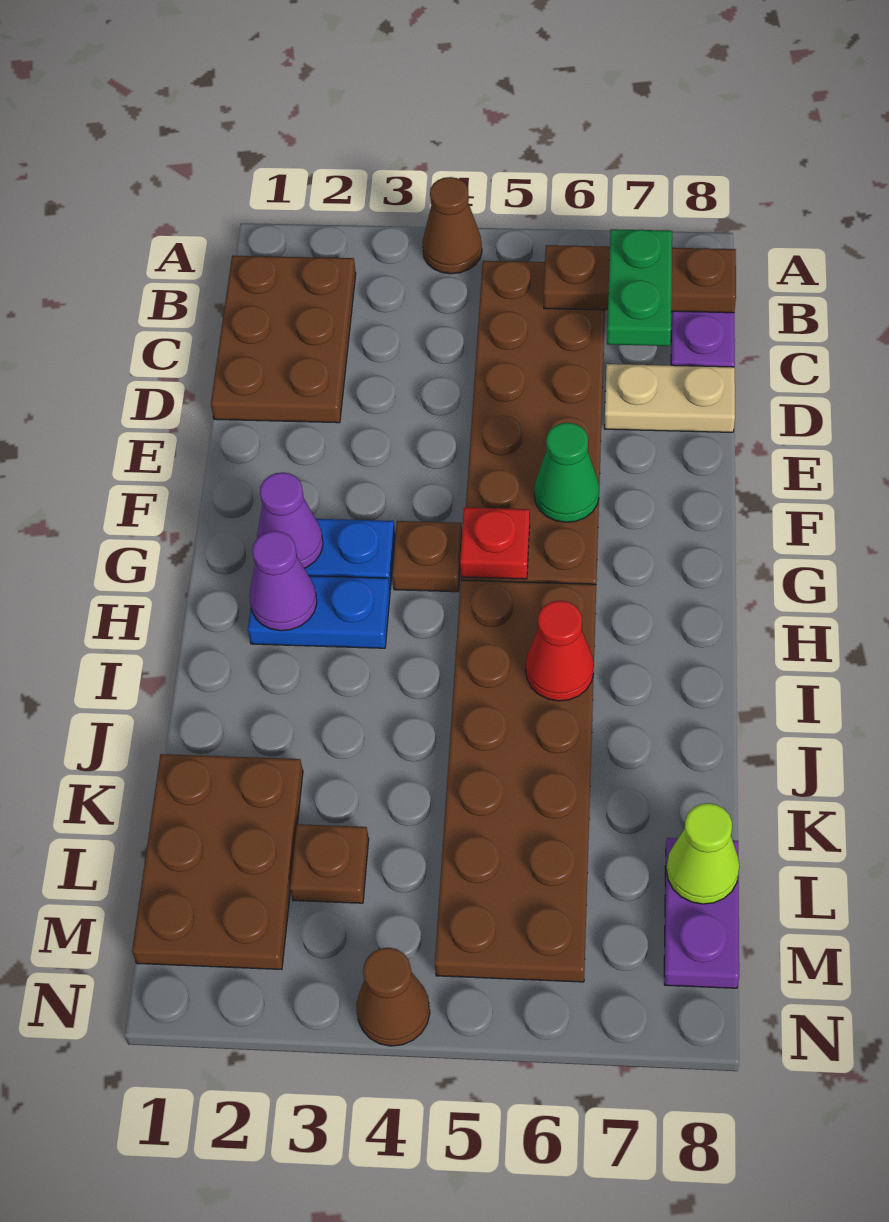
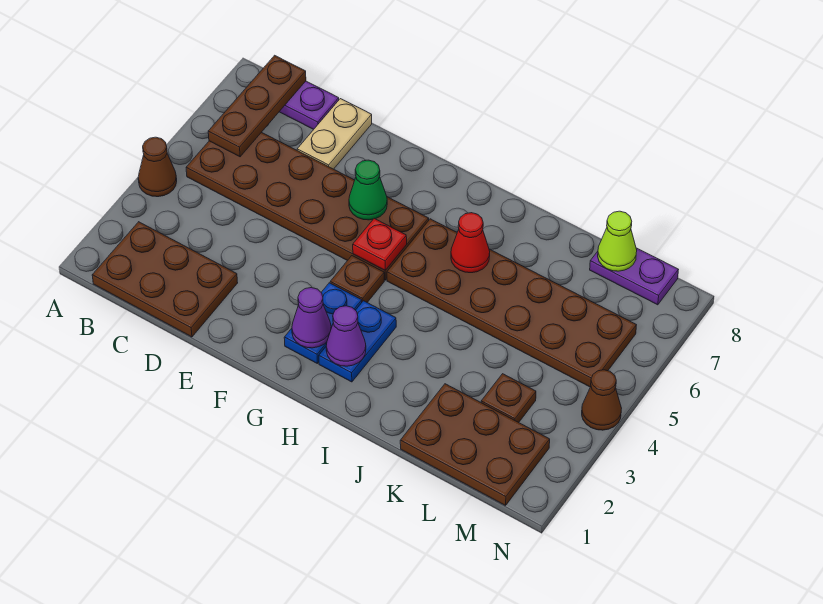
green 1x2 plate [607,229,672,346] -> none

